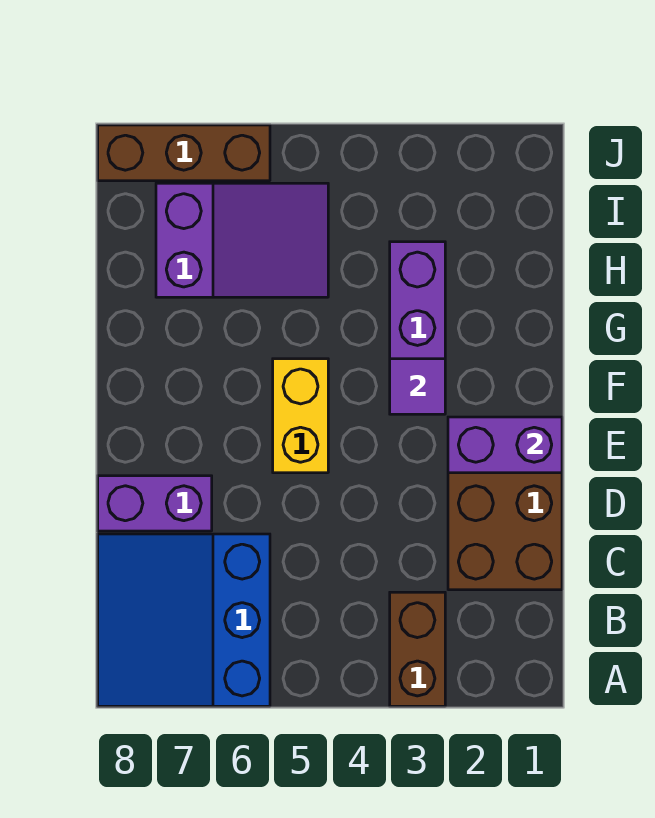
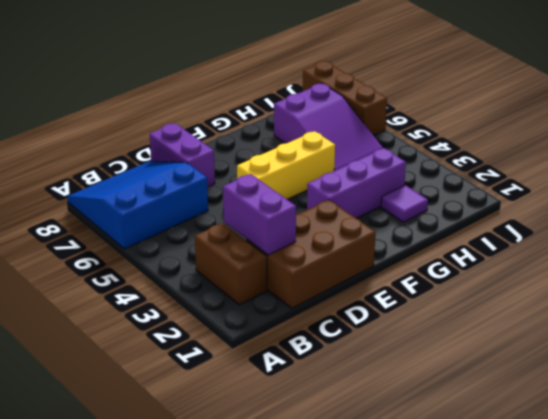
brown 1x2 brick [390,592,445,706] -> brown 1x2 brick turned to [195,223,267,305]
purple 1x2 brick [448,417,562,473] -> purple 1x2 brick moved to [223,174,296,255]
yellow 1x2 brick [273,359,328,473] -> yellow 1x3 brick [237,131,335,199]
purple 1x1 tile [390,359,445,414] -> purple 1x1 tile moved to [381,185,428,222]

